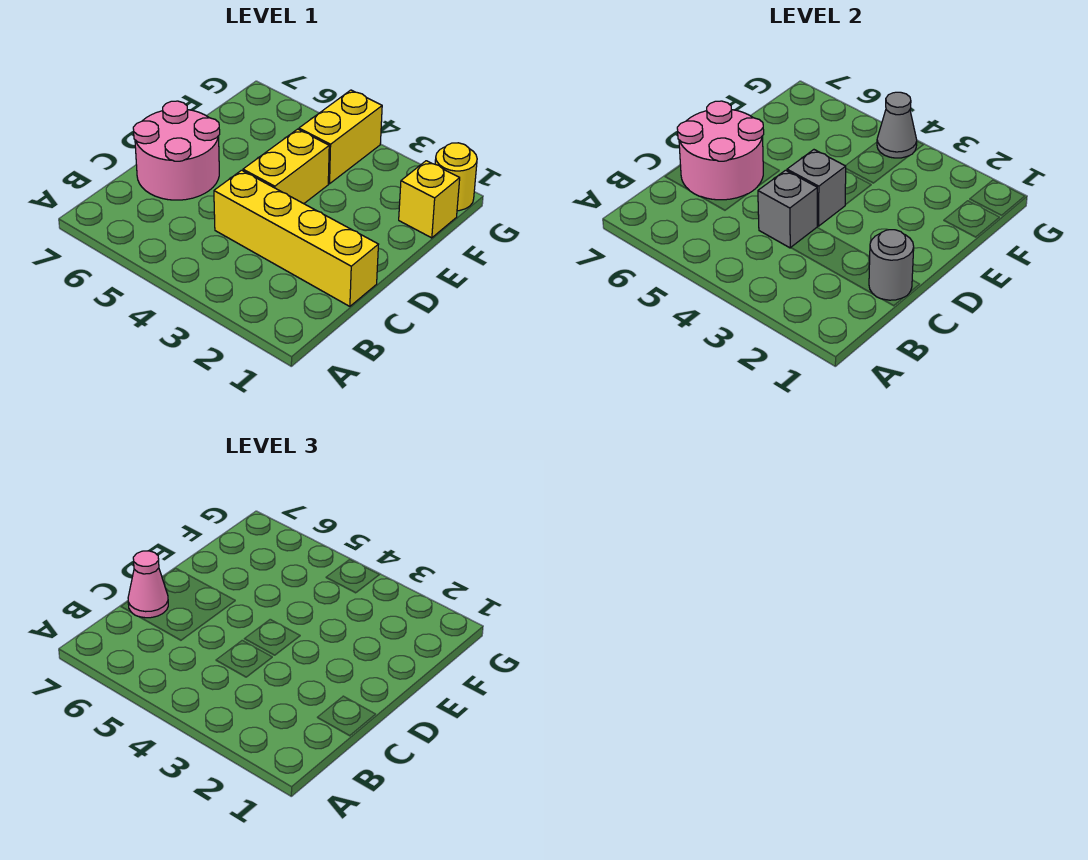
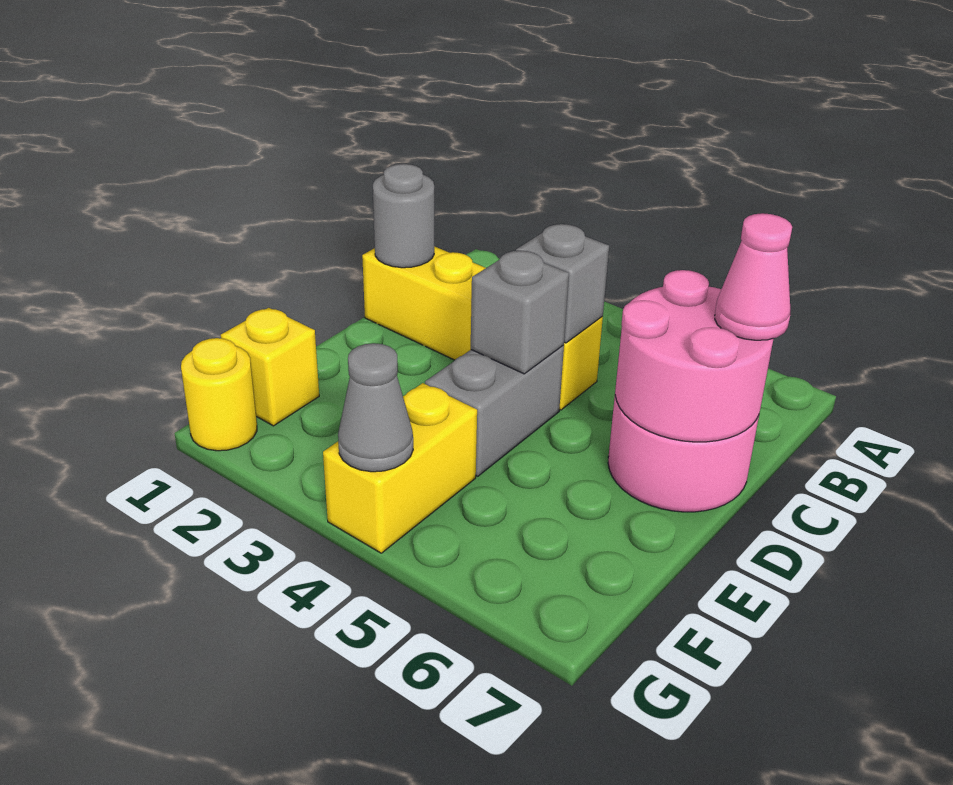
yellow 1x2 brick [243,129,329,204] -> grey 1x2 brick [425,345,564,476]

